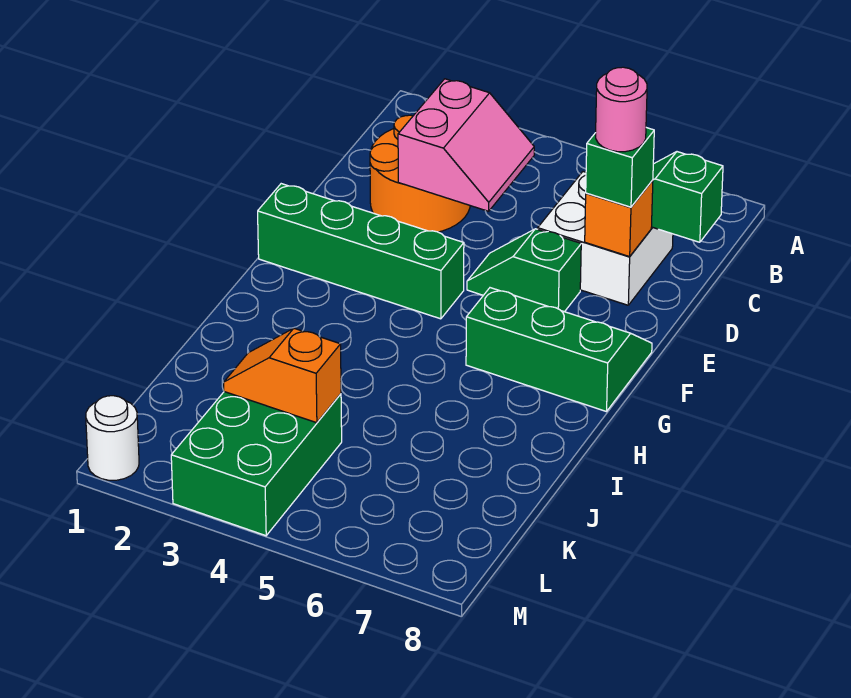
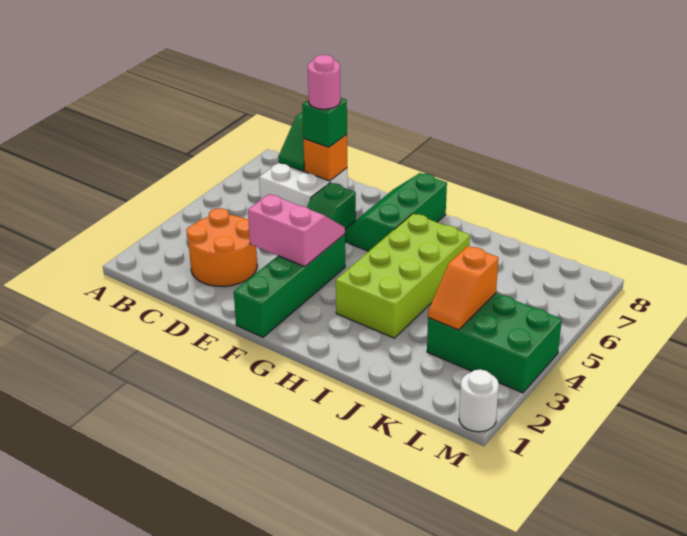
pink 2x2 slope [398,79,534,211] -> pink 2x2 slope moved to [248,194,345,267]
none -> lime 2x4 brick [336,214,470,338]

